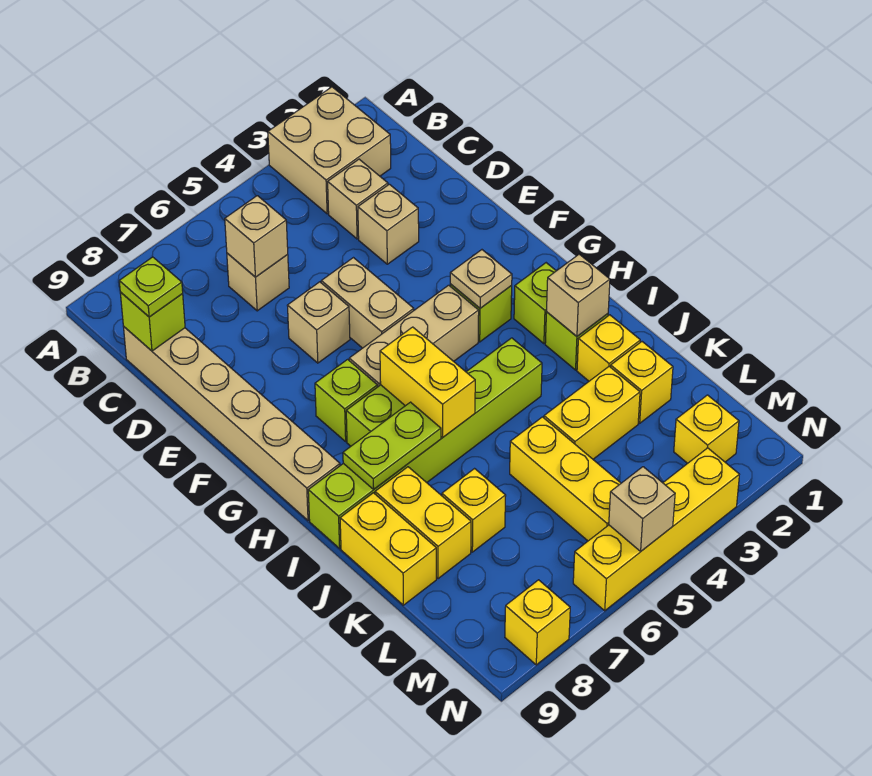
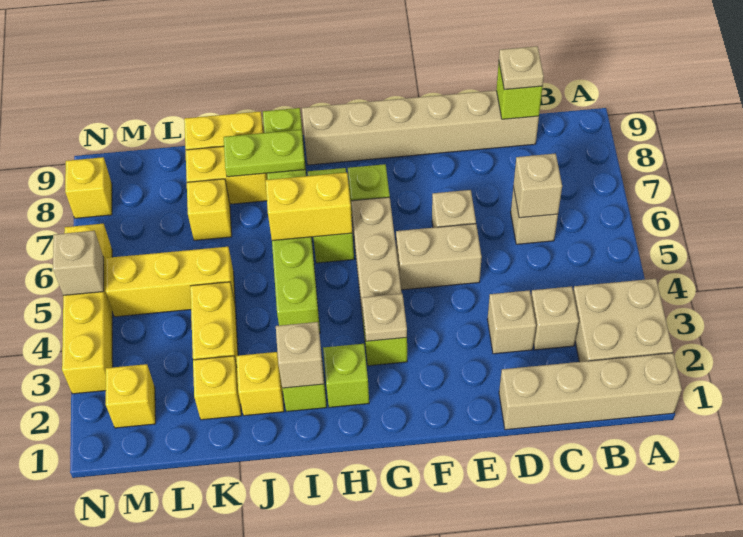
none -> tan 1x4 brick [499,353,682,430]
lime 1x1 plate [119,257,183,317] -> tan 1x1 plate [499,46,544,90]
lime 1x2 plate [343,402,441,489] -> lime 1x2 plate turned to [224,130,305,177]

